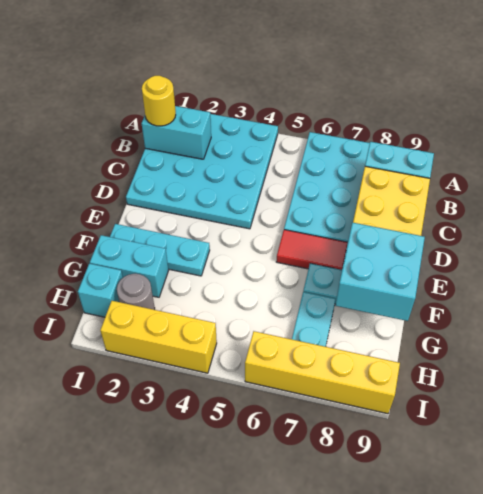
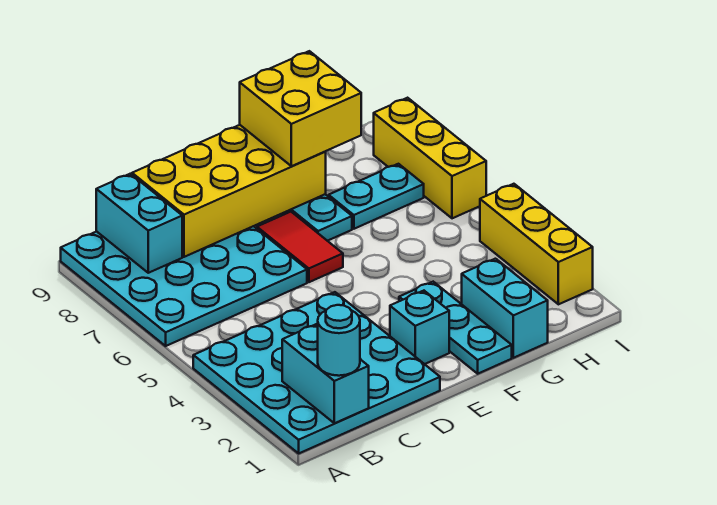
yellow 1x1 round brick [142,76,176,126] -> cyan 1x1 round brick [318,305,360,376]
cyan 2x2 brick [335,223,425,321] -> yellow 2x2 brick [240,51,361,166]
cyan 1x1 brick [78,264,123,317] -> cyan 1x1 brick moved to [390,291,449,364]
grey 1x1 round brick [117,274,155,310] -> none
yellow 1x4 brick [245,331,400,414] -> yellow 1x3 brick [374,98,486,218]

